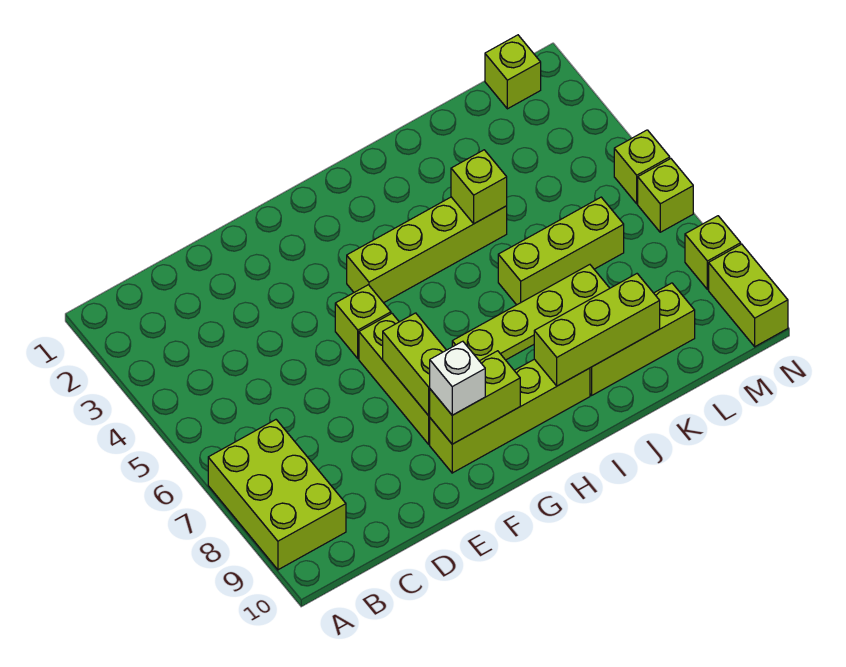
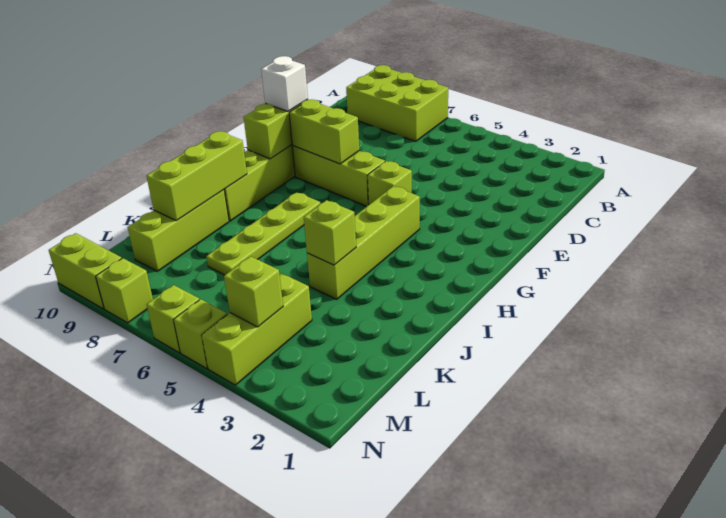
lime 1x3 brick [498,197,624,305] -> lime 1x3 brick moved to [202,273,312,385]
lime 1x1 brick [485,35,541,109] -> lime 1x1 brick moved to [224,256,283,327]

